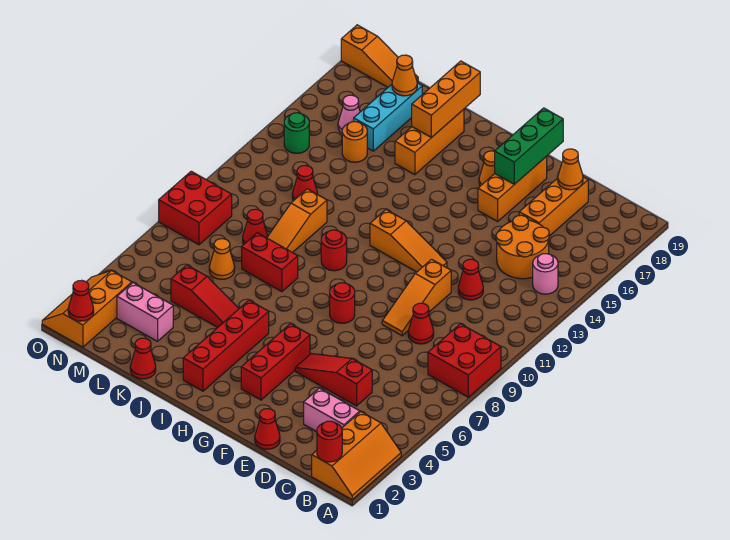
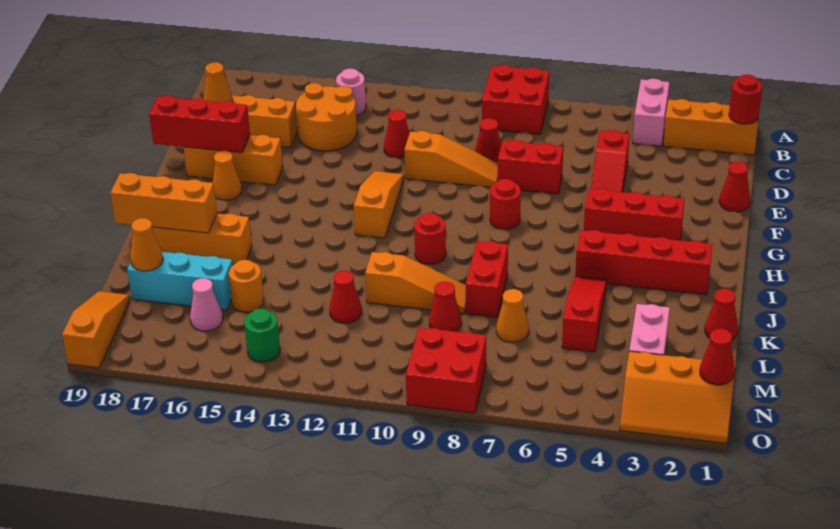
pink 1x2 brick [304,388,360,432] -> pink 1x2 brick moved to [633,79,669,146]
none -> red 1x2 brick [498,140,563,194]
green 1x3 brick [495,108,563,184] -> red 1x3 brick [149,96,250,153]

